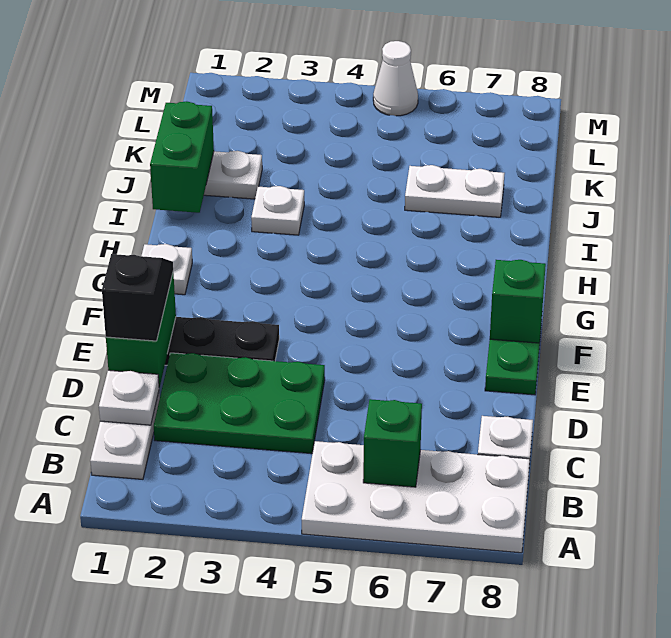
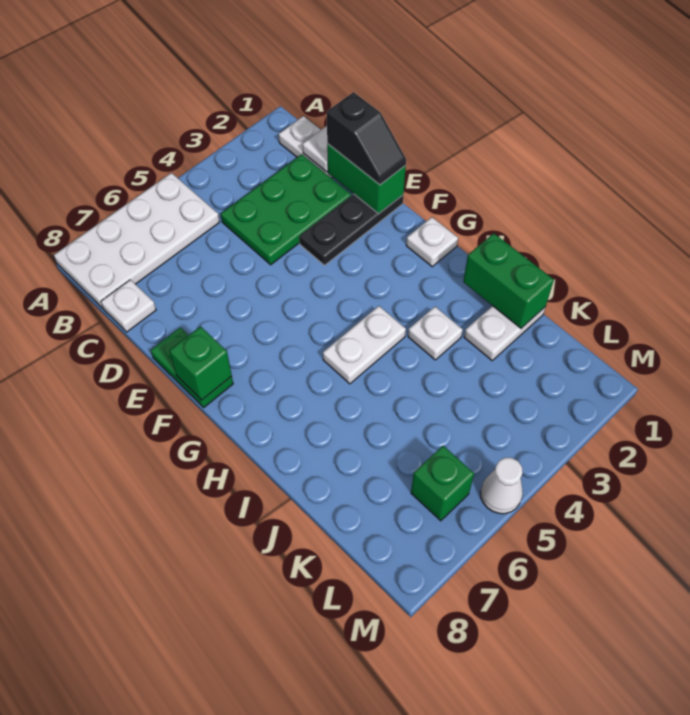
green 1x1 brick [363,399,422,487] -> green 1x1 brick moved to [411,446,474,521]
white 1x2 plate [405,165,505,217] -> white 1x2 plate moved to [323,306,406,384]

